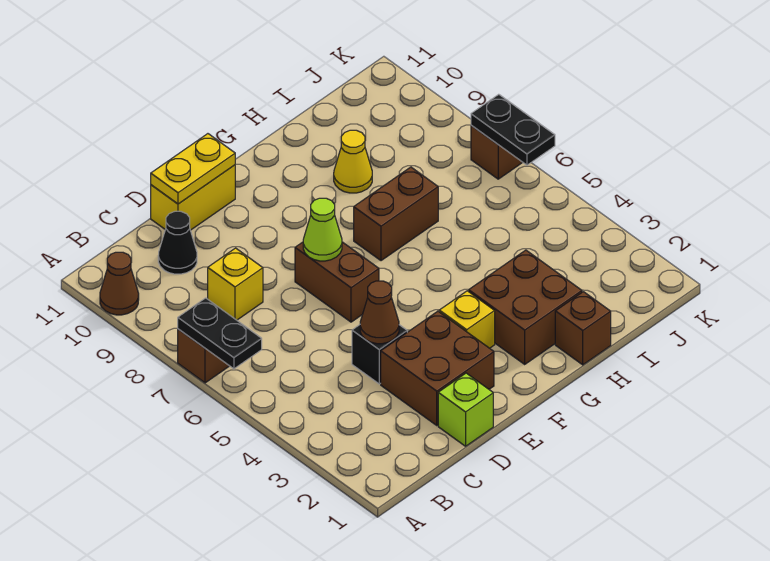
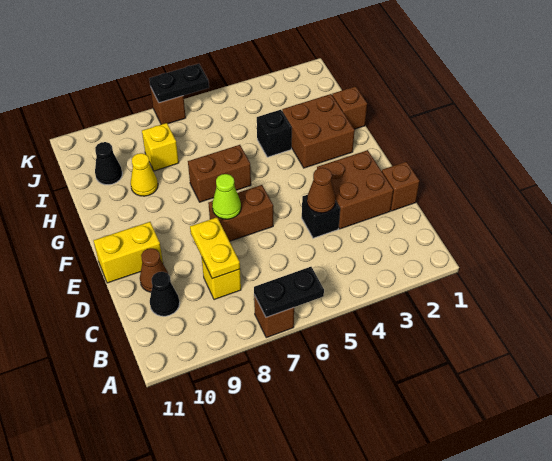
brown 1x1 cone [100,252,139,315] -> brown 1x1 cone moved to [140,248,168,292]
lime 1x1 brick [438,373,493,446] -> brown 1x1 brick [382,162,420,211]
yellow 1x2 brick [151,165,235,230] -> yellow 1x2 brick turned to [94,222,163,283]
yellow 1x2 plate [151,134,235,204] -> yellow 1x2 plate moved to [190,217,240,279]
yellow 1x1 brick [439,291,495,348] -> yellow 1x1 brick moved to [142,123,179,171]
brown 1x2 brick [354,167,438,261] -> brown 1x2 brick turned to [188,145,251,202]
none -> black 1x1 brick [257,110,292,157]
none -> black 1x1 cone [95,142,122,185]

